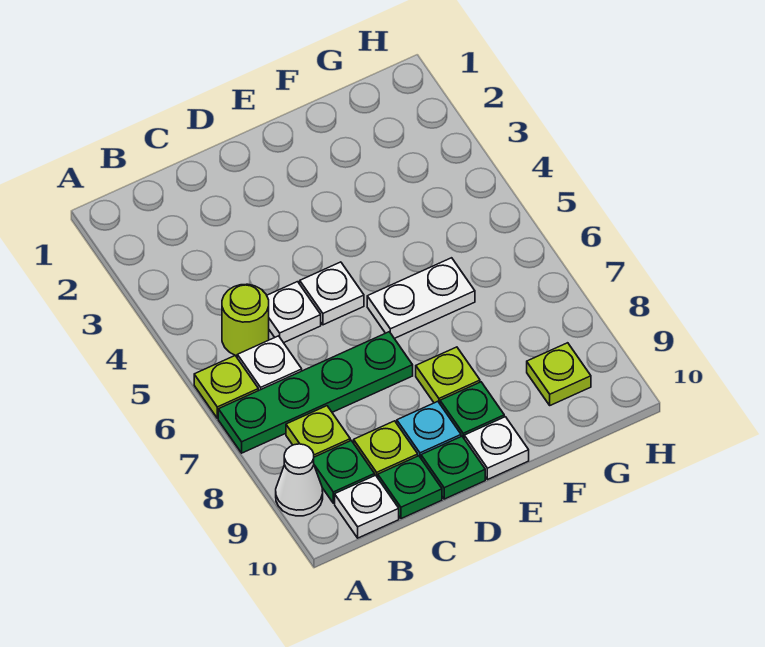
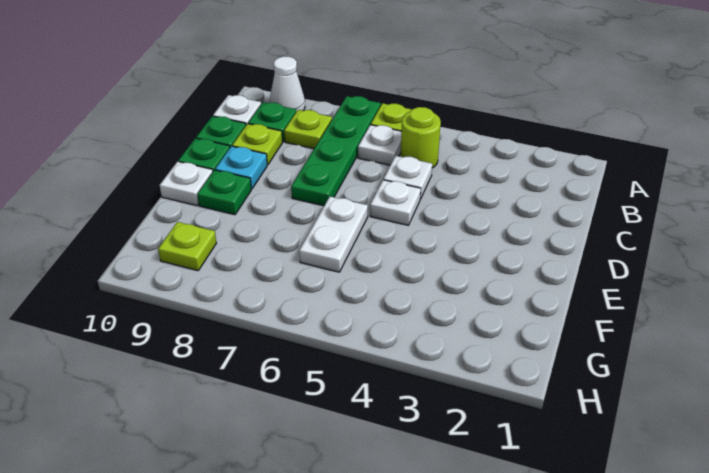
lime 1x1 plate [416,347,480,403] -> none

